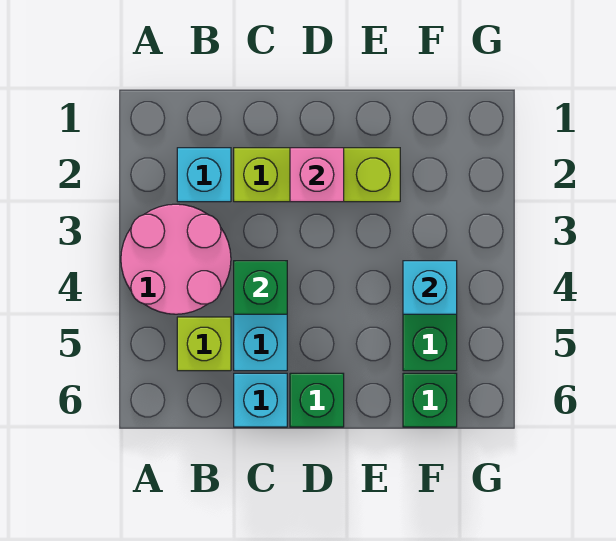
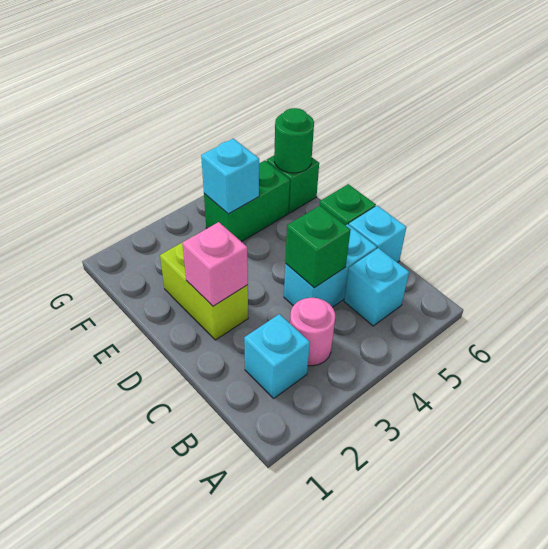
pink 2x2 round brick [121,204,231,314] -> pink 1x1 round brick [290,298,335,366]
lime 1x1 brick [177,317,231,371] -> cyan 1x1 brick [344,248,409,326]
lime 1x3 brick [234,148,400,202] -> lime 1x2 brick [160,242,248,340]
none -> green 1x1 round brick [274,108,314,173]

